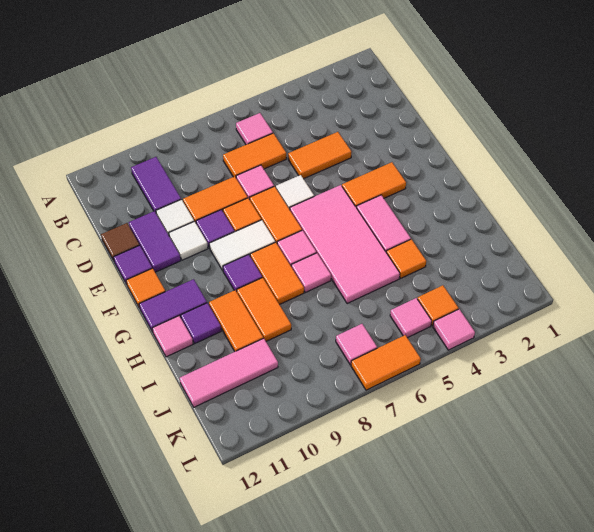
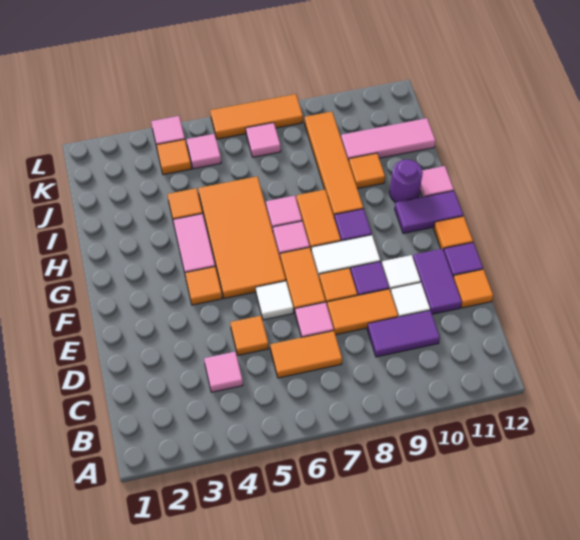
pink 1x1 tile [236,113,273,145] -> pink 1x1 tile moved to [204,352,243,392]
purple 1x2 tile [131,157,181,212] -> purple 1x2 tile turned to [367,310,440,357]
orange 1x2 tile [288,132,351,179] -> orange 1x1 tile [230,316,269,355]
brown 1x1 tile [101,223,139,261] -> orange 1x1 tile [454,269,493,308]
orange 1x2 tile [342,162,406,208] -> orange 1x1 tile [185,267,222,305]
pink 2x4 tile [290,185,400,304] -> orange 2x4 tile [198,177,286,298]
orange 1x2 tile [237,278,291,341] -> orange 1x4 tile [305,112,363,218]
orange 1x2 tile [209,290,263,351] -> orange 1x1 tile [349,153,385,189]
purple 1x1 tile [181,303,221,344] -> purple 1x1 round brick [390,160,423,203]
orange 1x2 tile [351,335,421,390] -> orange 1x3 tile [210,94,303,139]

